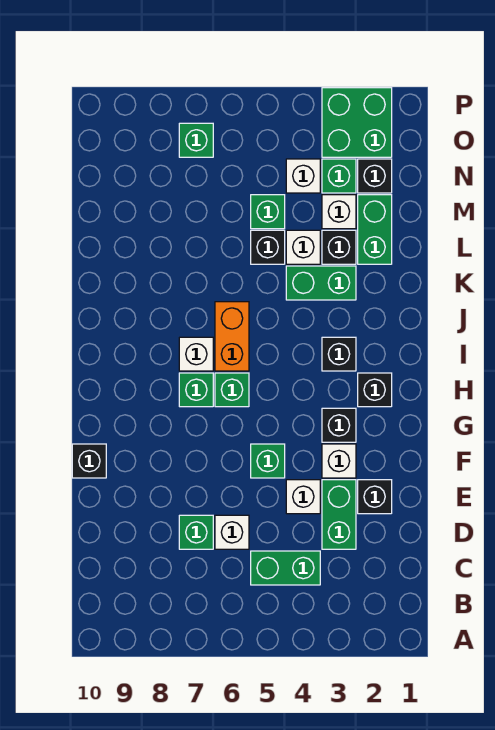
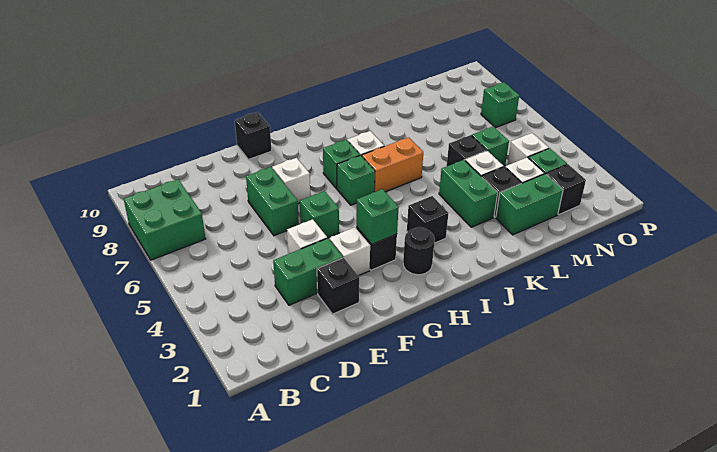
green 1x2 brick [251,551,320,585] -> green 1x2 brick moved to [246,167,299,236]
white 1x1 brick [215,515,249,549] -> white 1x1 brick moved to [272,158,310,203]
green 1x1 brick [179,515,213,549] -> green 1x1 brick moved to [356,189,399,244]
black 1x1 brick [358,373,392,407] -> black 1x1 round brick [403,227,435,275]
green 2x2 brick [322,88,392,157] -> green 2x2 brick moved to [124,179,205,260]

